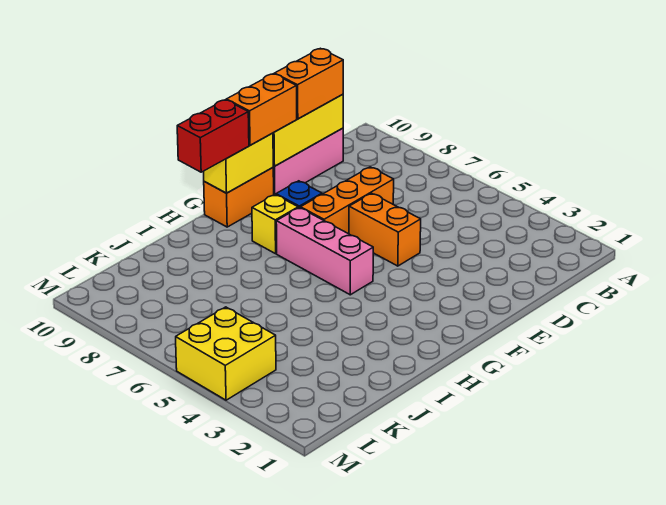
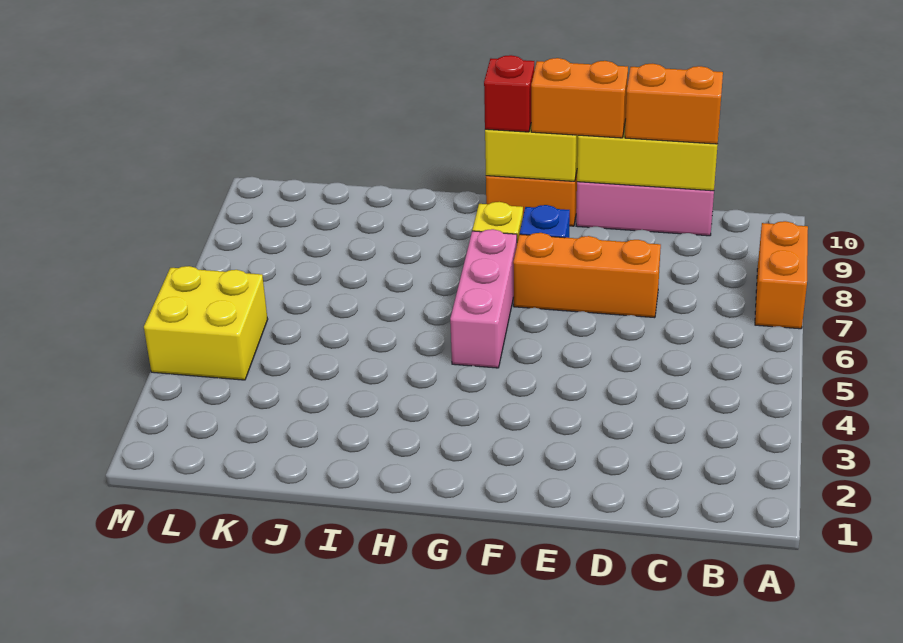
orange 1x2 brick [349,193,421,266] -> orange 1x2 brick moved to [755,221,808,329]
red 1x2 brick [177,100,249,172] -> red 1x1 brick [484,55,534,132]

